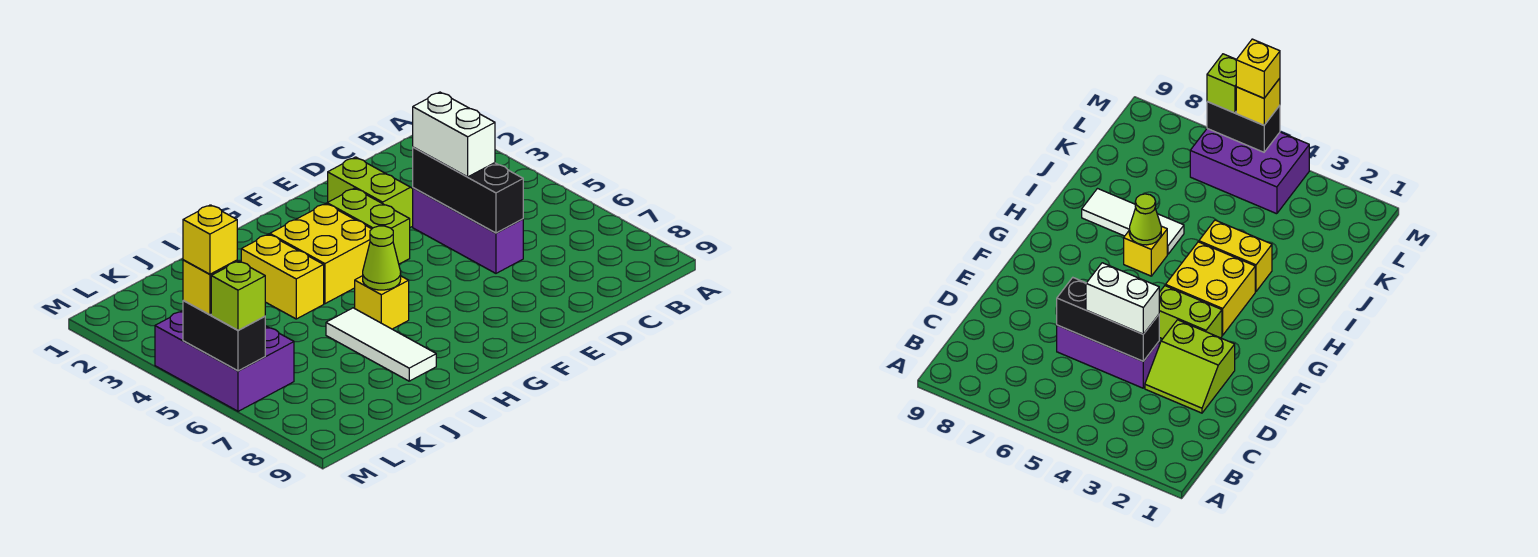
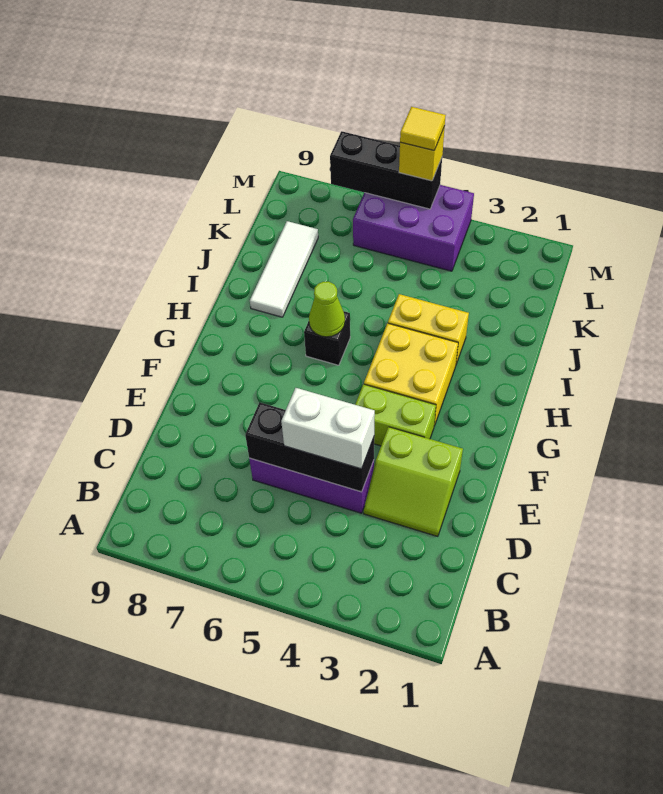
yellow 1x1 brick [355,276,409,329] -> black 1x1 brick [304,311,350,365]
white 1x3 tile [326,308,436,381] -> white 1x3 tile turned to [250,221,318,317]
black 1x2 brick [183,301,265,371] -> black 1x3 brick [330,131,442,209]
yellow 1x1 brick [183,205,237,274] -> yellow 1x1 tile [400,107,446,150]
lime 1x1 brick [211,261,265,330] -> none

